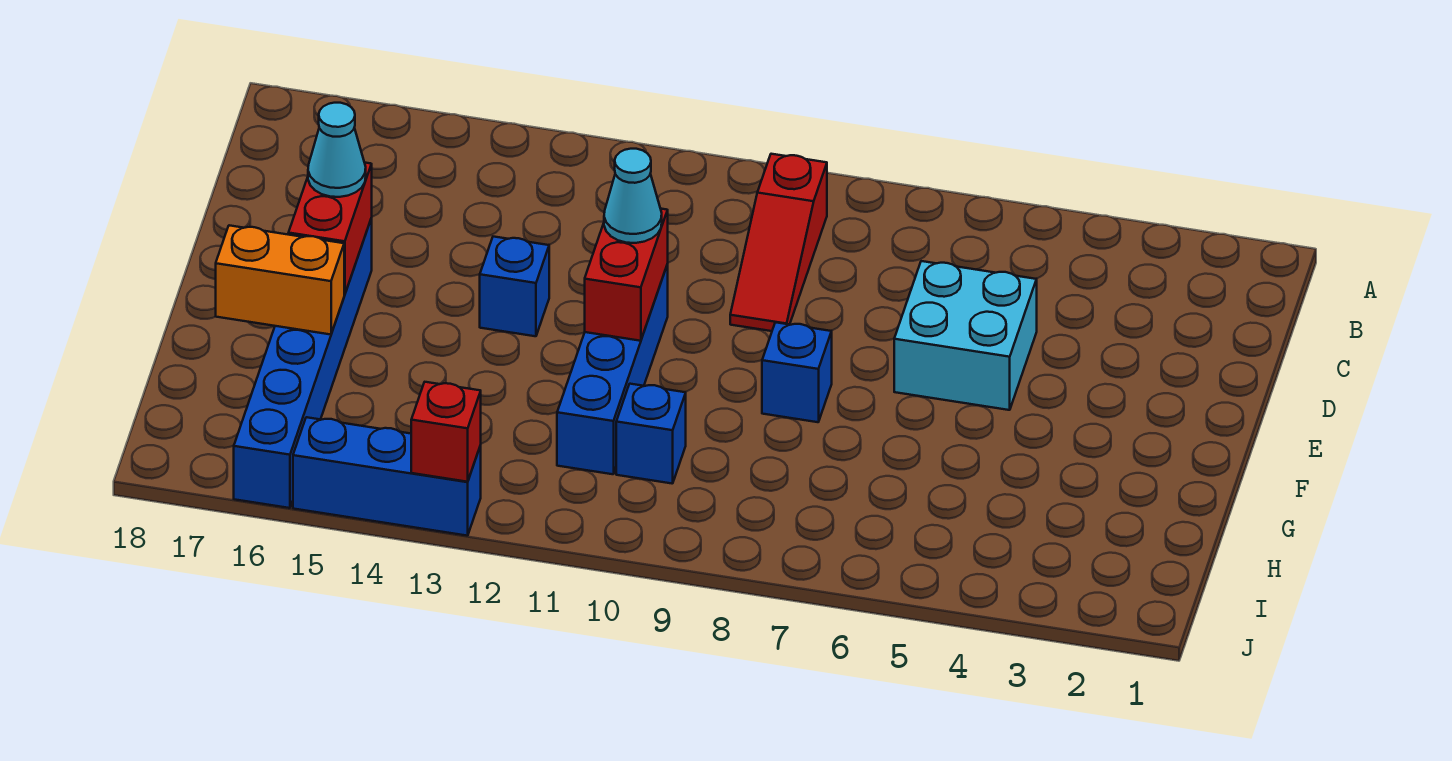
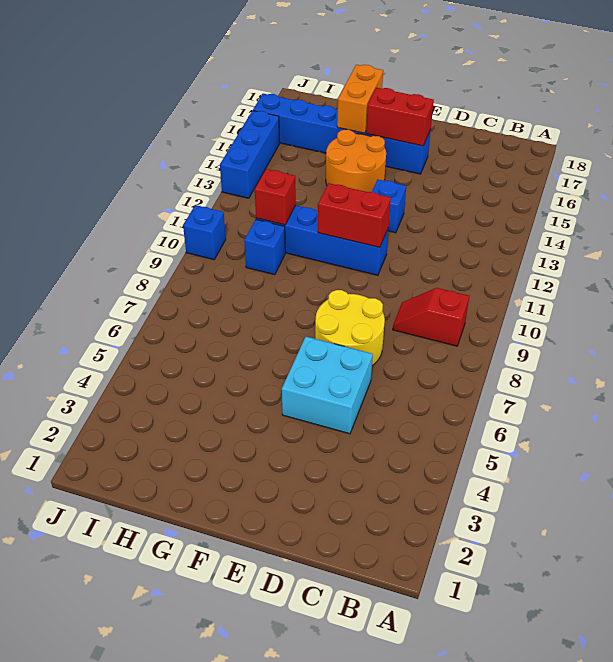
red 1x3 slope [730,154,827,331] -> red 1x2 slope [393,288,469,346]
none -> yellow 2x2 round brick [315,290,385,366]
cyan 1x1 cone [604,149,662,243] -> none
cyan 1x1 cone [308,103,366,197] -> none
blue 1x1 brick [762,322,832,422] -> blue 1x1 brick moved to [183,205,226,260]
none -> orange 2x2 round brick [326,129,386,192]
red 1x1 brick [411,382,481,482] -> red 1x1 brick moved to [255,169,296,225]

